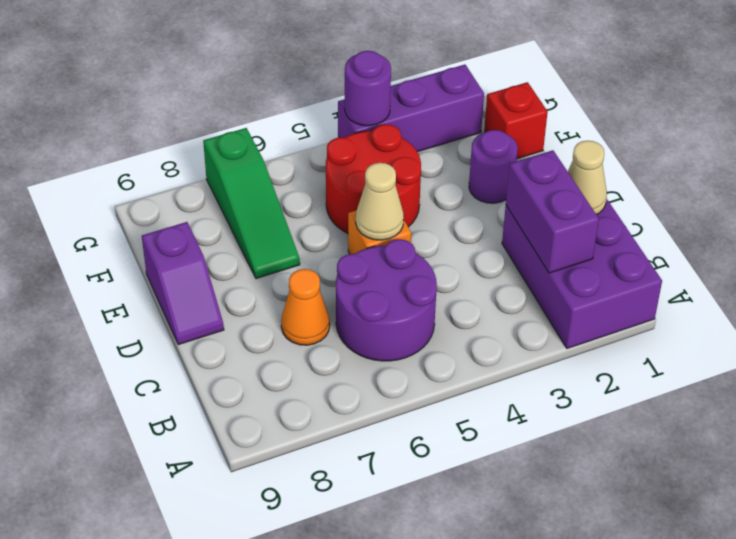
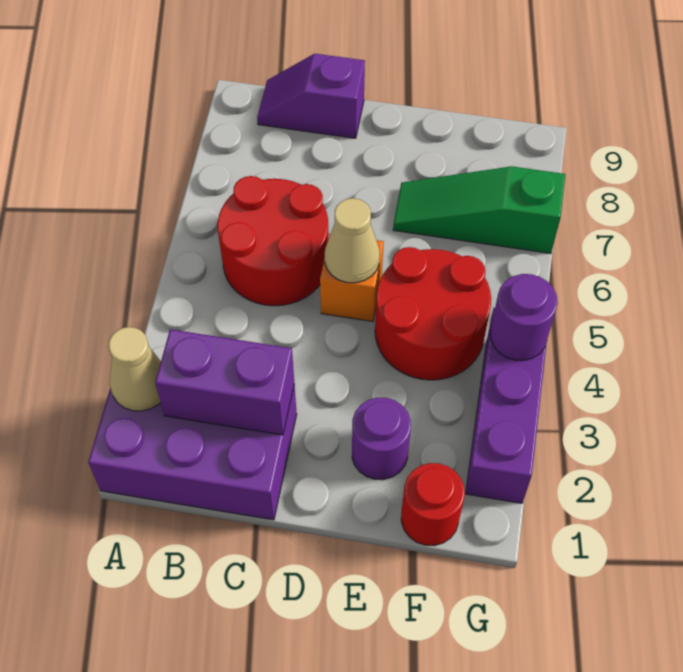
purple 2x2 round brick [336,239,437,361] -> red 2x2 round brick [218,176,329,306]
tan 1x1 cone [568,141,607,215] -> tan 1x1 cone moved to [108,327,161,411]
orange 1x1 cone [281,269,330,345] -> none
purple 1x2 slope [142,222,224,345] -> purple 1x2 slope moved to [257,54,365,138]
red 1x1 brick [484,82,548,159] -> red 1x1 round brick [401,463,465,546]

